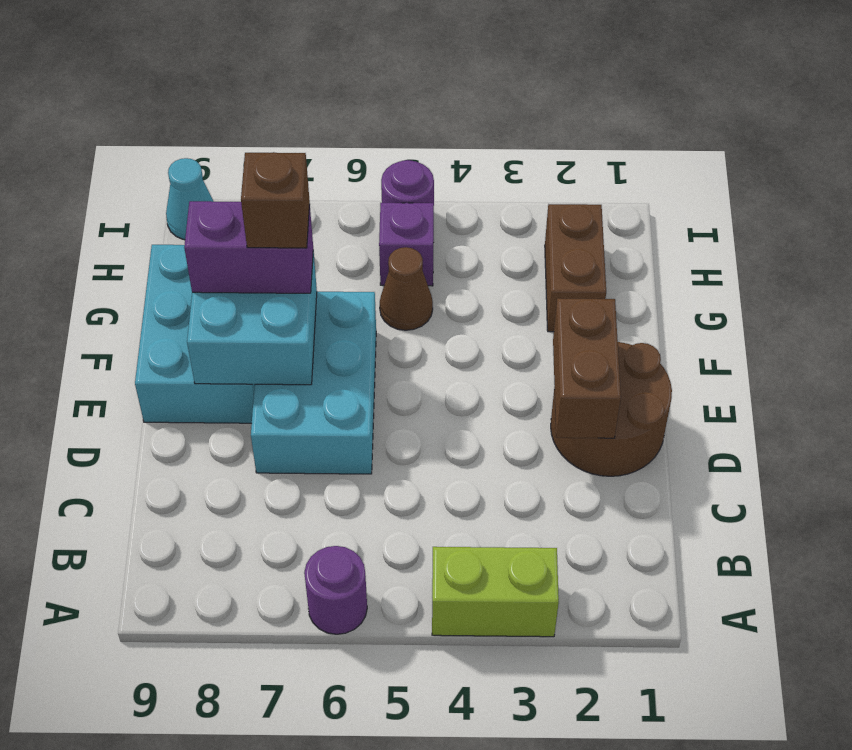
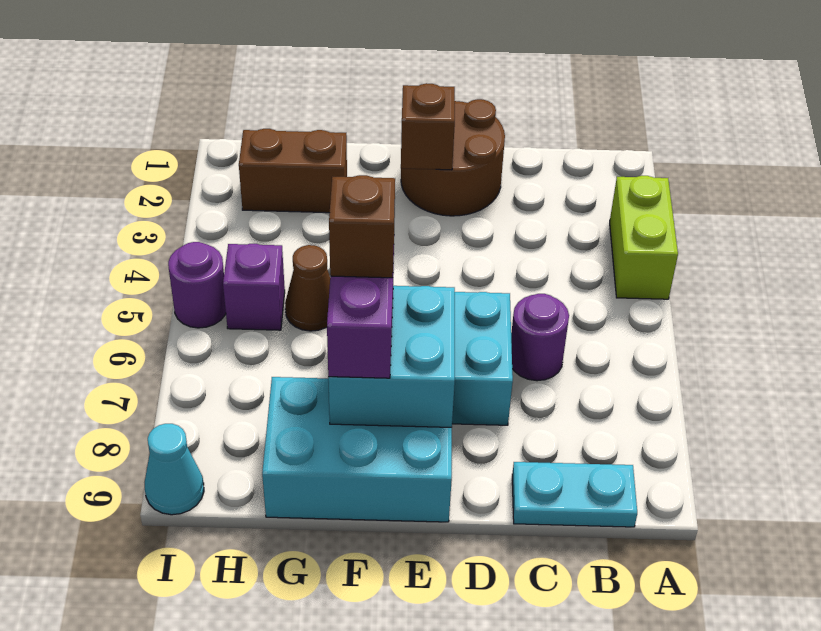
purple 1x1 round brick [304,546,367,634] -> purple 1x1 round brick moved to [511,294,569,381]
none -> cyan 1x2 plate [512,462,637,527]
brown 1x2 brick [553,298,621,438] -> brown 1x1 brick [401,83,455,170]

